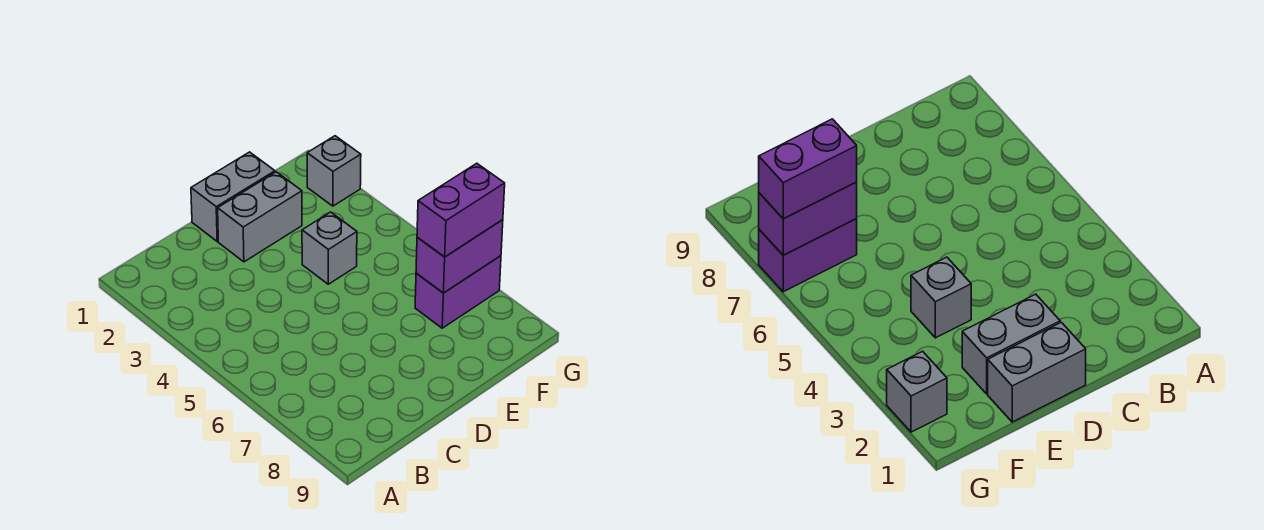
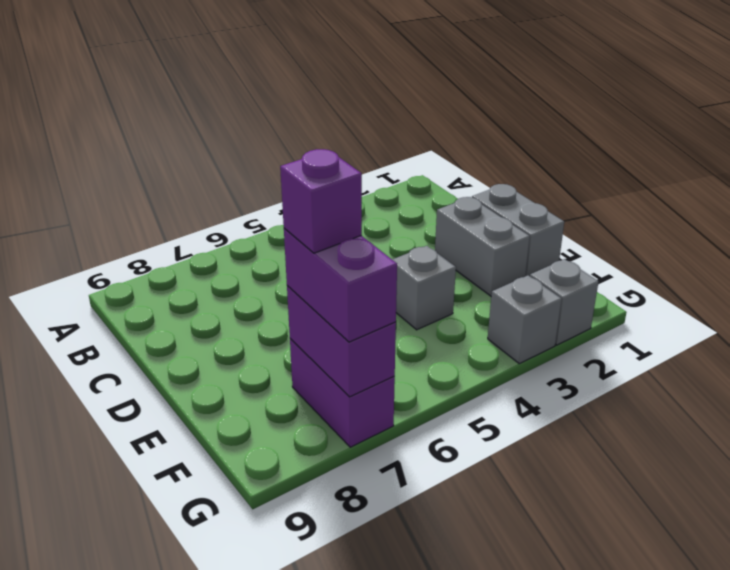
none -> purple 1x1 brick [280,149,362,253]
none -> grey 1x1 brick [488,275,562,364]

